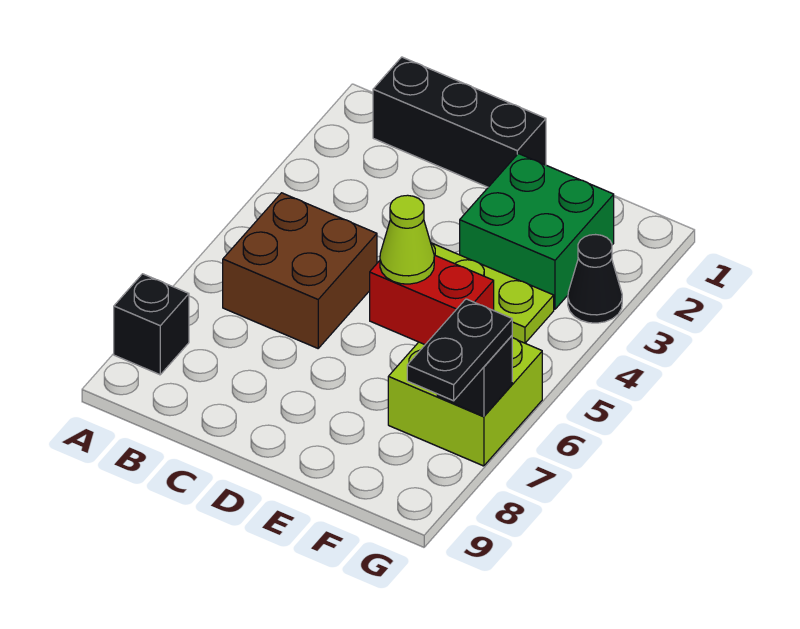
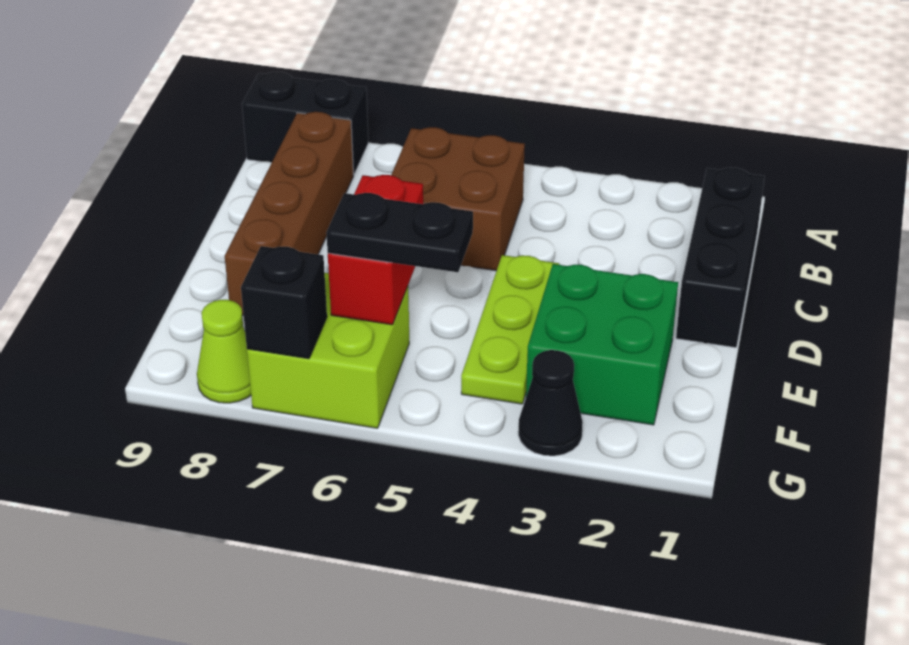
black 1x1 brick [114,274,189,375] -> black 1x2 brick [242,72,368,175]
none -> brown 1x4 brick [225,112,354,316]
lime 1x1 cone [380,195,434,284] -> lime 1x1 cone moved to [197,300,251,403]
black 1x2 plate [407,299,512,401] -> black 1x2 plate moved to [326,193,473,272]

